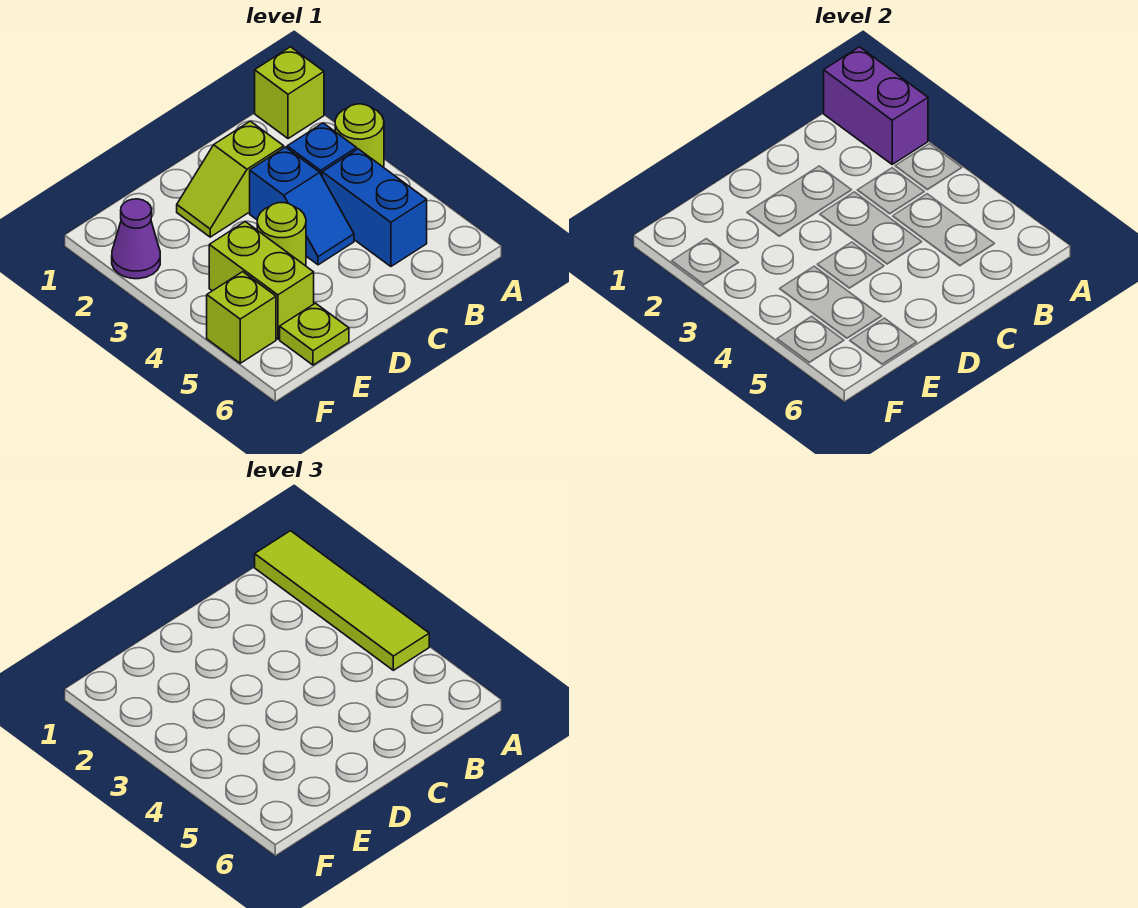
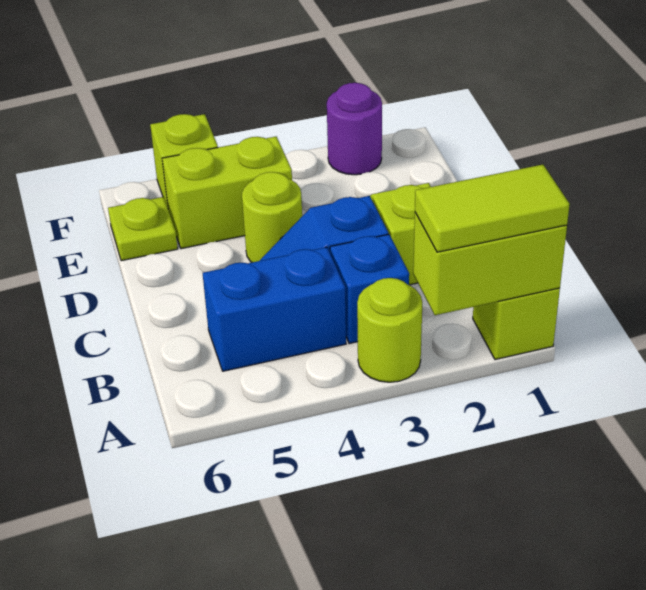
purple 1x2 brick [824,47,928,164] -> lime 1x2 brick [413,213,567,315]
lime 1x4 tile [255,531,429,670] -> lime 1x2 tile [415,165,570,252]
purple 1x1 cone [112,199,160,279] -> purple 1x1 round brick [327,83,382,175]

